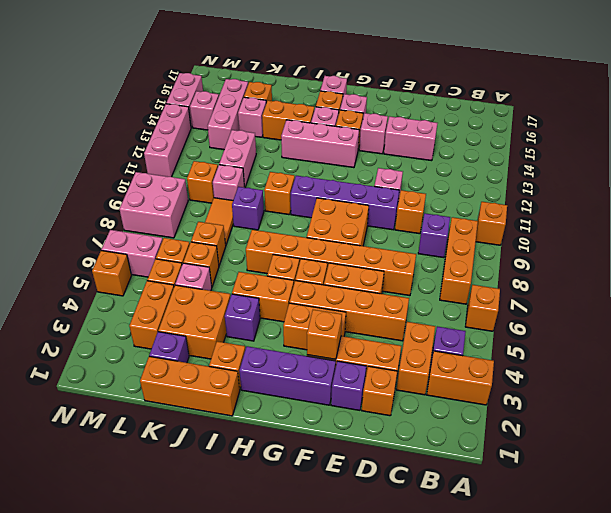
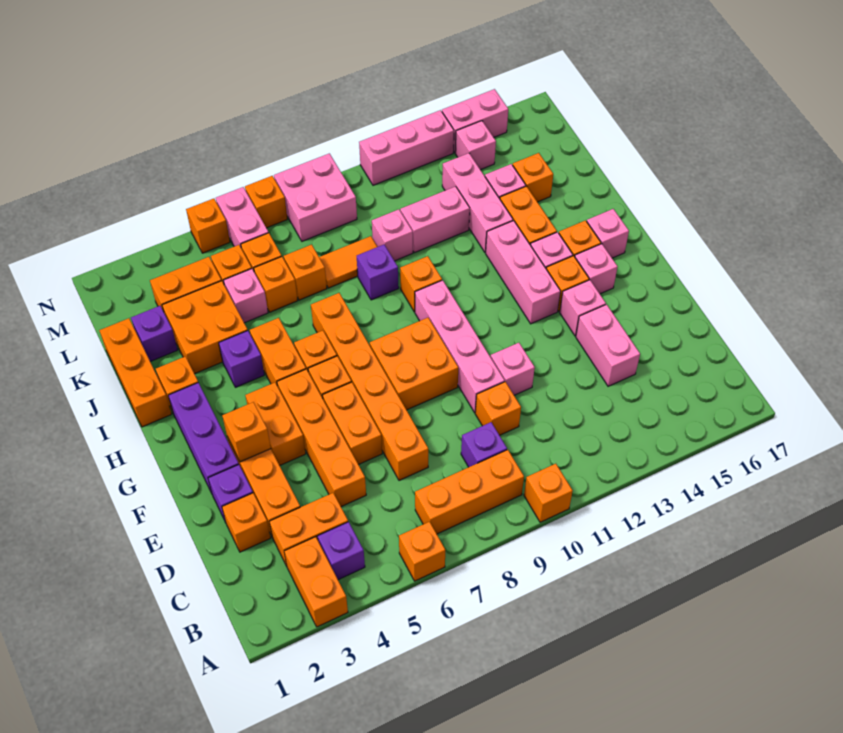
purple 1x4 brick [291,176,399,230] -> pink 1x4 brick [415,280,505,413]
orange 1x1 brick [187,161,218,203] -> orange 1x1 brick moved to [245,176,287,228]
pink 1x3 brick [208,79,248,150] -> pink 1x3 brick turned to [442,153,513,252]

